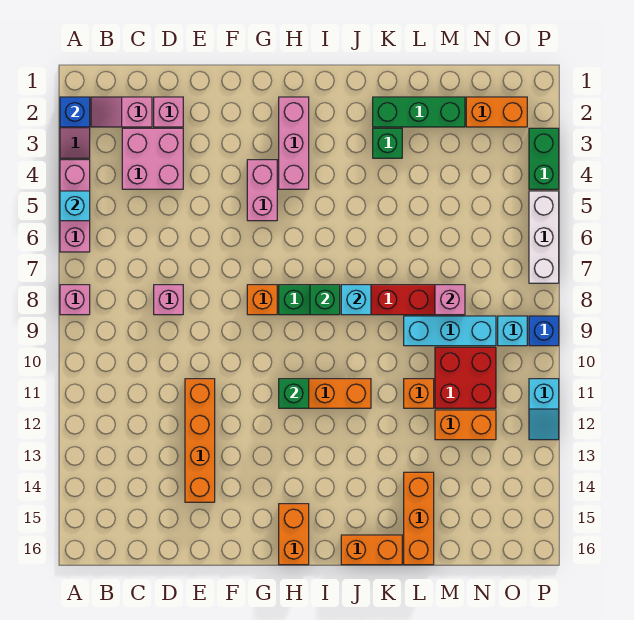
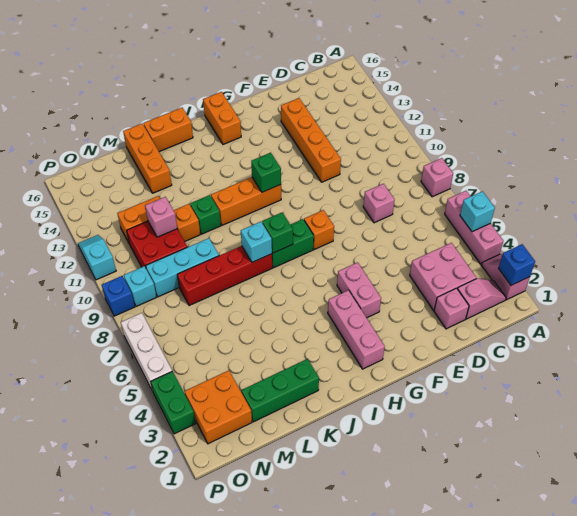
green 1x1 brick [373,128,402,158] -> green 1x1 brick moved to [190,195,221,234]
pink 1x1 brick [435,285,465,315] -> pink 1x1 brick moved to [145,197,177,237]
orange 1x2 brick [466,97,527,127] -> orange 2x2 brick [185,370,252,444]

